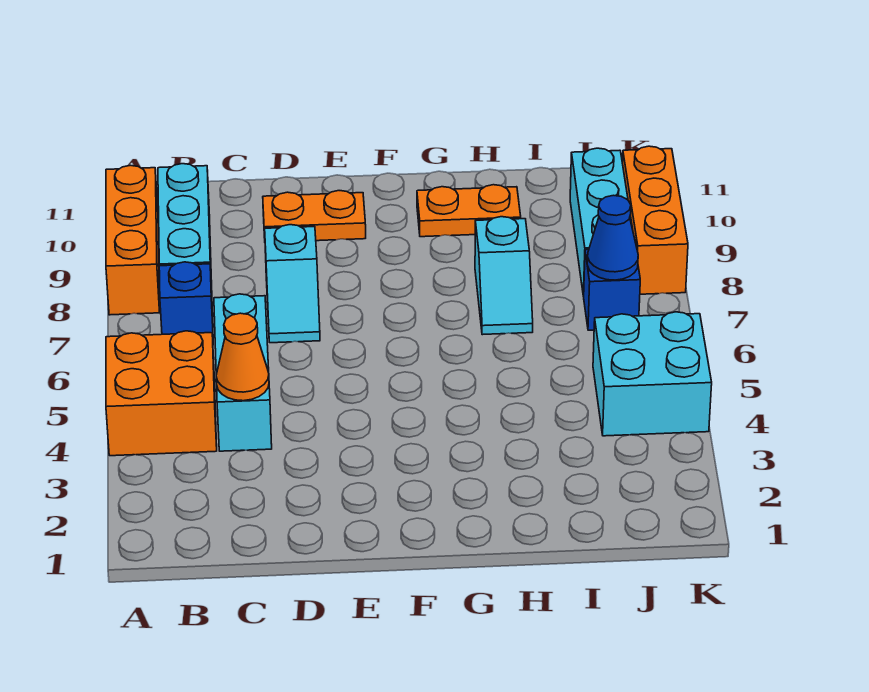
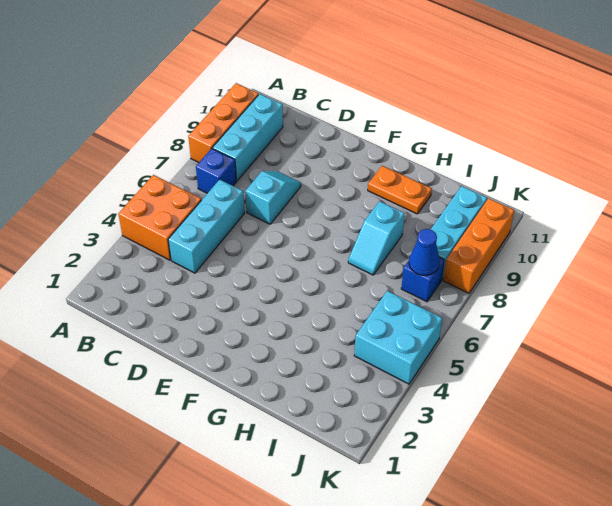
orange 1x1 cone [216,313,269,401] -> none
cyan 1x2 slope [265,225,320,343] -> cyan 1x2 slope turned to [245,171,301,224]
orange 1x2 plate [263,191,366,241] -> none

